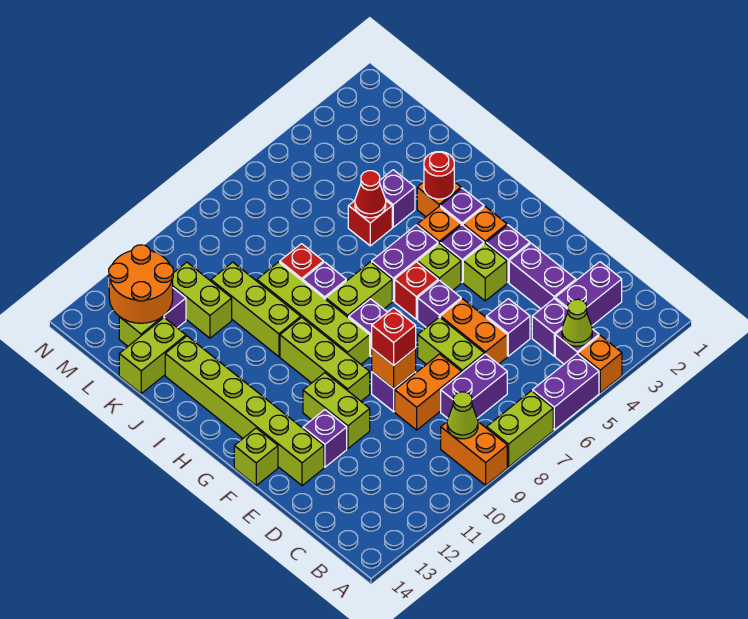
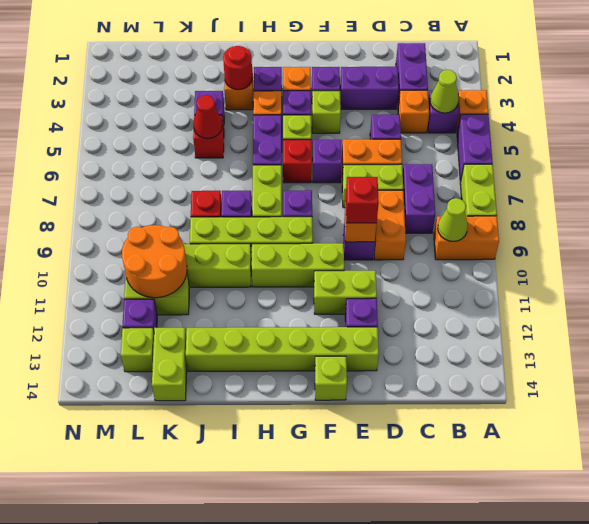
purple 1x1 brick [532,299,568,356] -> orange 1x1 brick [398,90,429,133]
orange 2x2 round brick [109,245,173,323] -> orange 2x2 round brick moved to [122,225,187,298]

